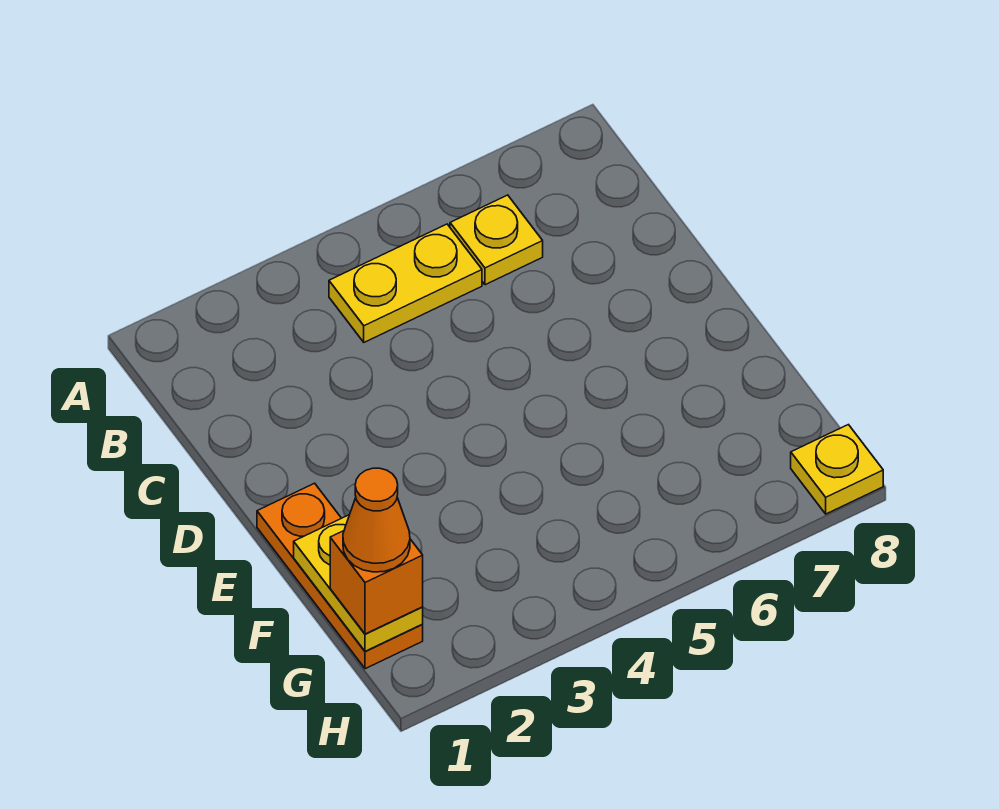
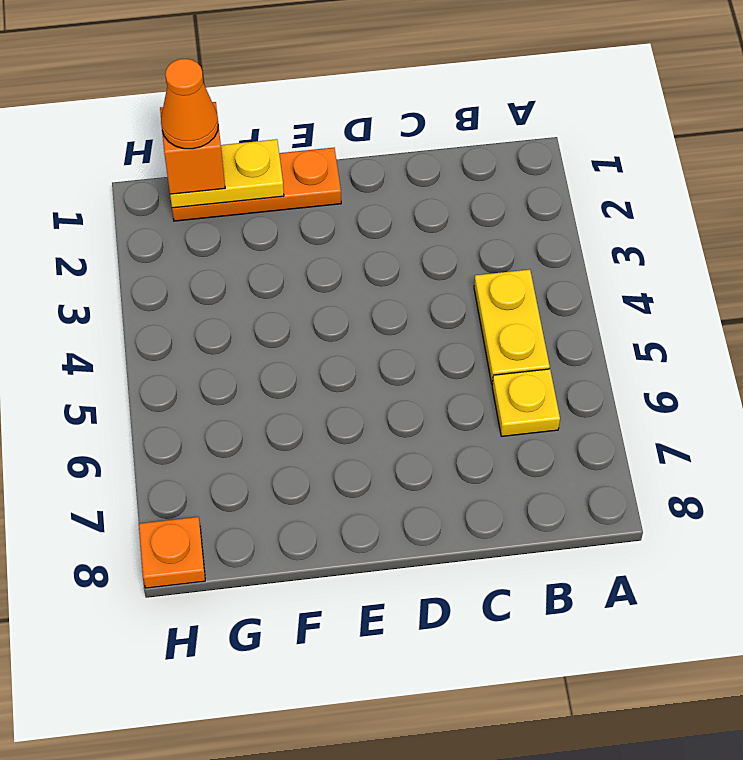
yellow 1x1 plate [791,425,883,514] -> orange 1x1 plate [139,517,205,588]

